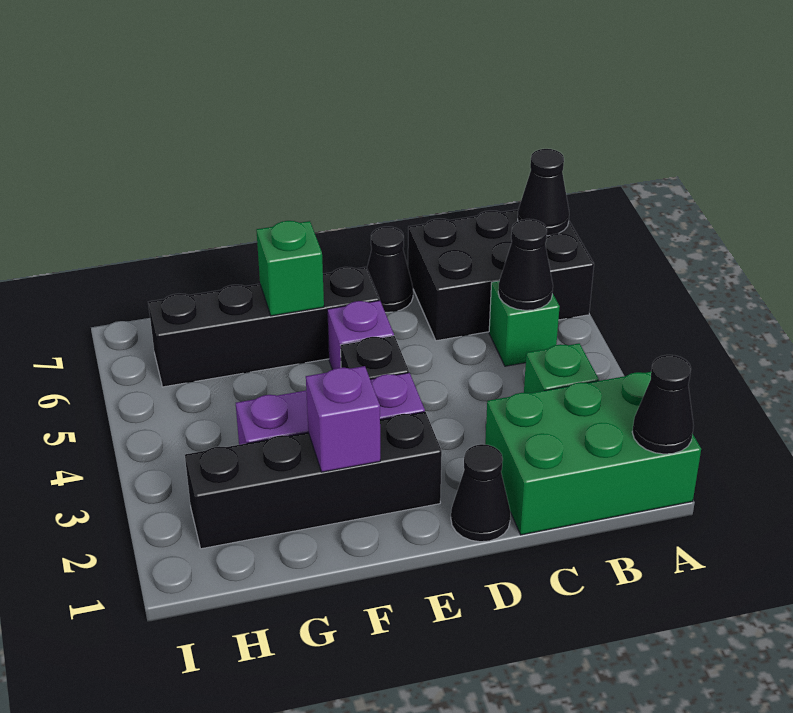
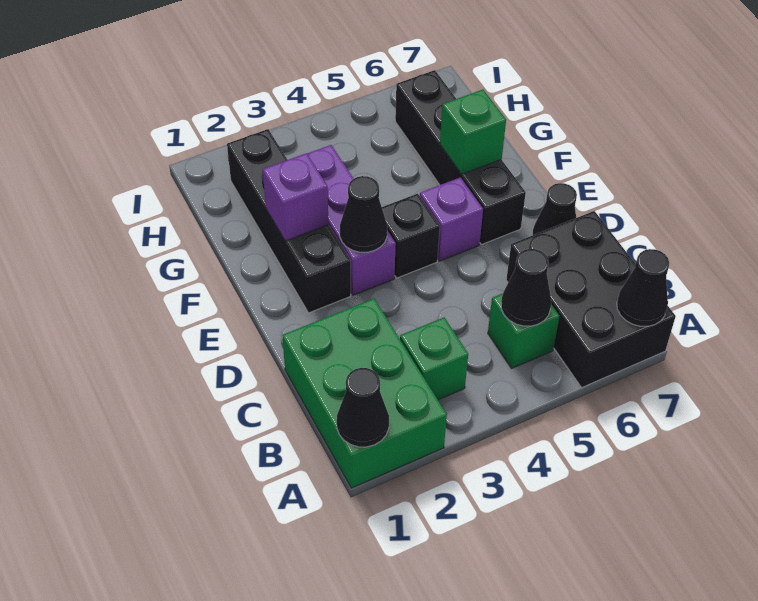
black 1x1 cone [451,444,511,542] -> black 1x1 cone moved to [340,176,387,252]

